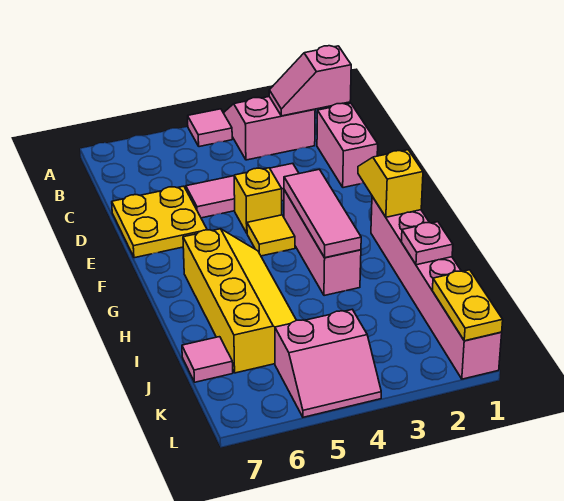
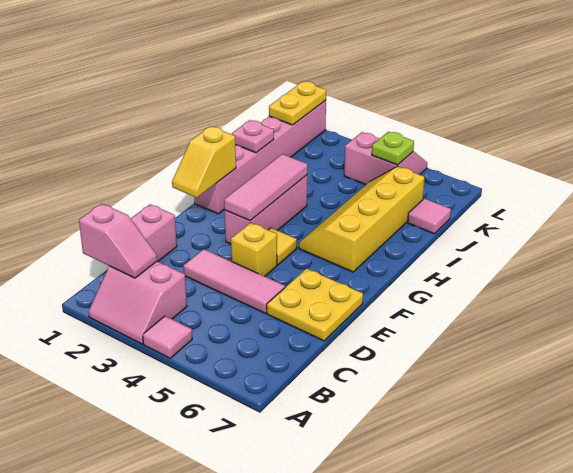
none -> lime 1x1 plate [372,132,414,165]

